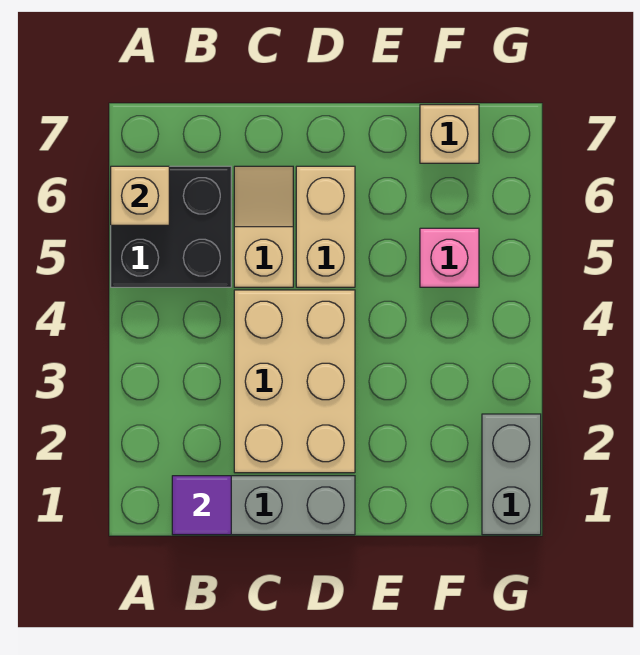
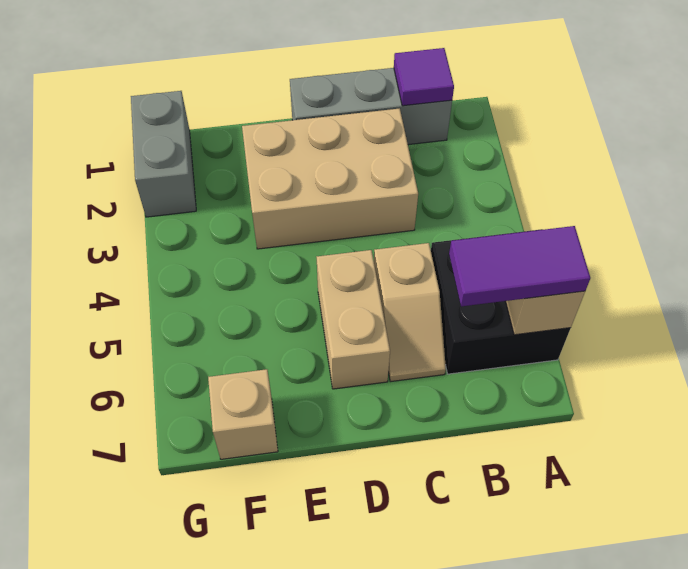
none -> purple 1x2 tile [449,226,590,306]
tan 2x3 brick [234,290,355,473] -> tan 2x3 brick turned to [242,108,418,249]
pink 1x1 brick [420,228,479,287] -> none

